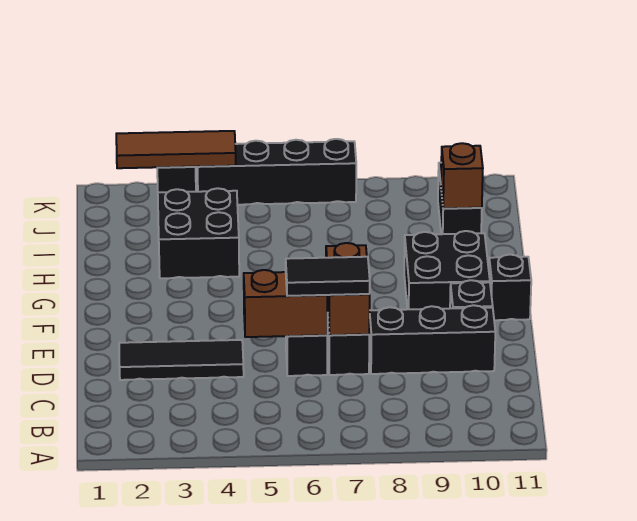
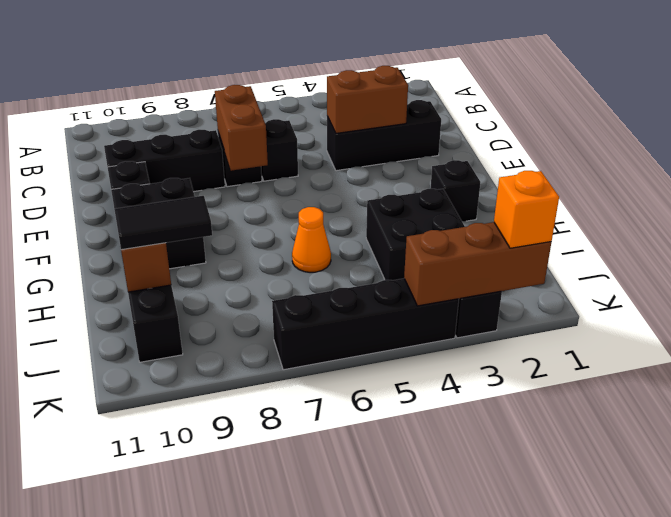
black 1x3 tile [119,340,244,380] -> black 1x3 brick [327,100,441,171]
brown 1x2 brick [244,270,327,337] -> brown 1x2 brick moved to [327,66,408,133]
black 1x2 tile [286,257,370,296] -> black 1x2 tile moved to [114,196,212,250]
black 1x1 brick [489,254,531,320] -> black 1x1 brick moved to [430,160,480,221]
none -> orange 1x1 cone [292,207,331,272]
brown 1x3 tile [116,131,236,168] -> brown 1x3 brick [404,222,551,306]
none -> orange 1x1 brick [494,171,559,248]

